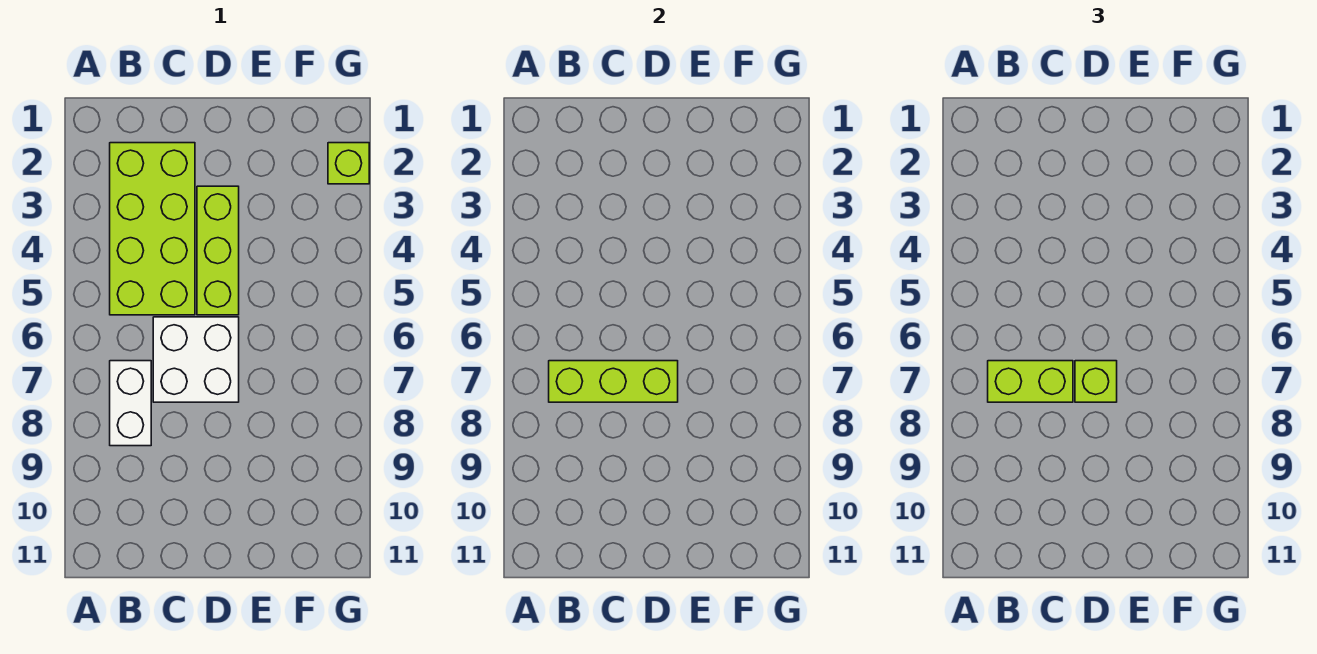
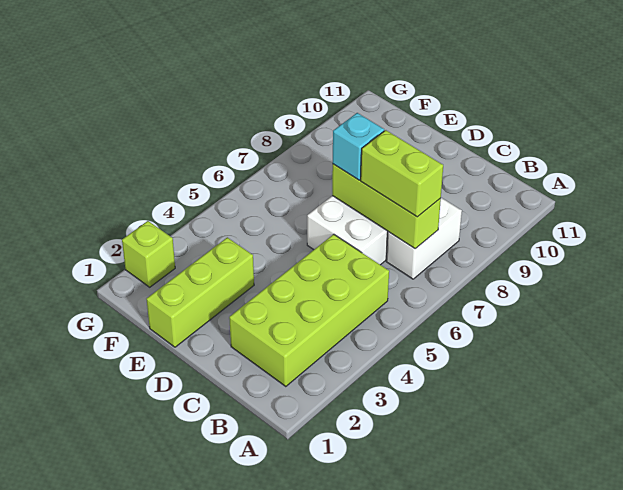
lime 1x3 brick [197,186,239,315] -> lime 1x3 brick moved to [147,237,254,347]
lime 1x1 brick [1075,361,1117,402] -> cyan 1x1 brick [333,113,384,180]

